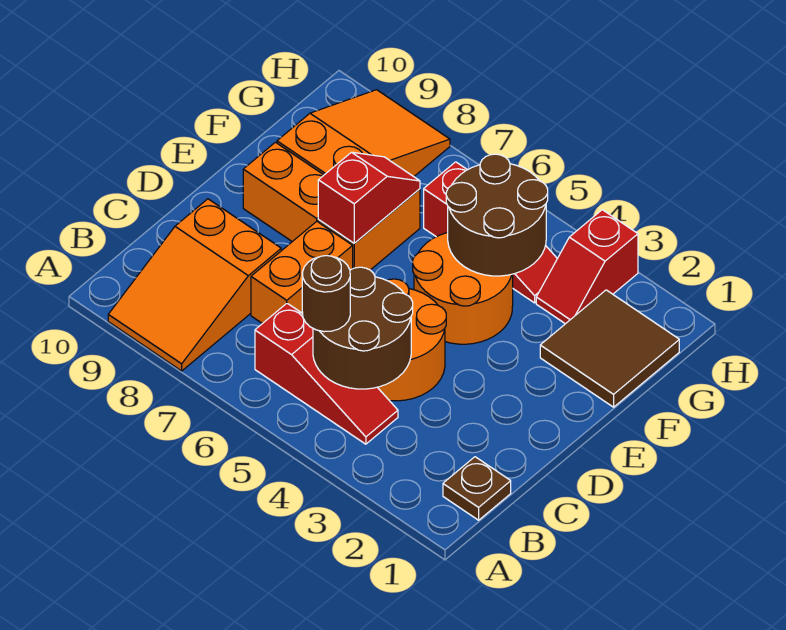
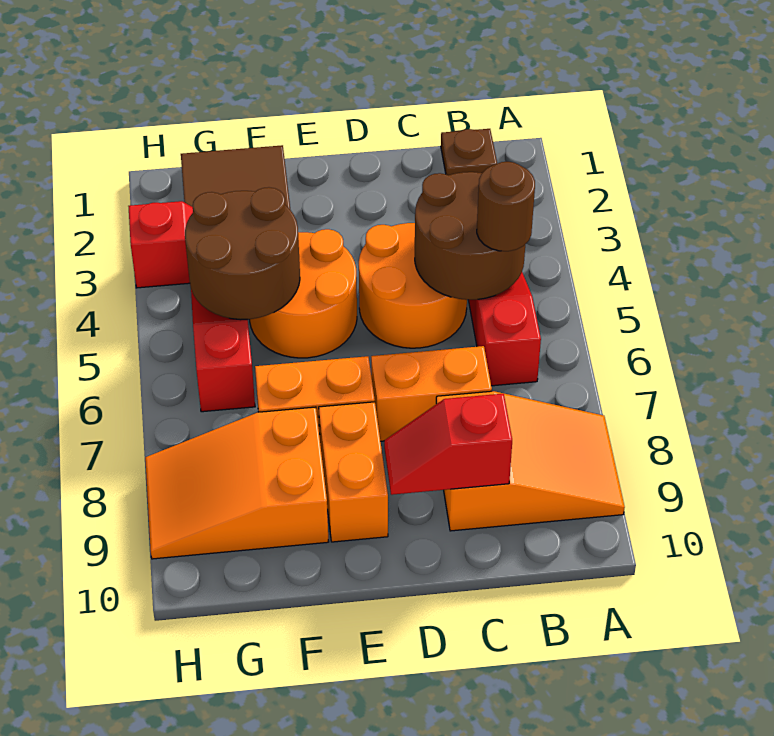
red 1x2 slope [318,152,420,243] -> red 1x2 slope moved to [384,394,512,495]

